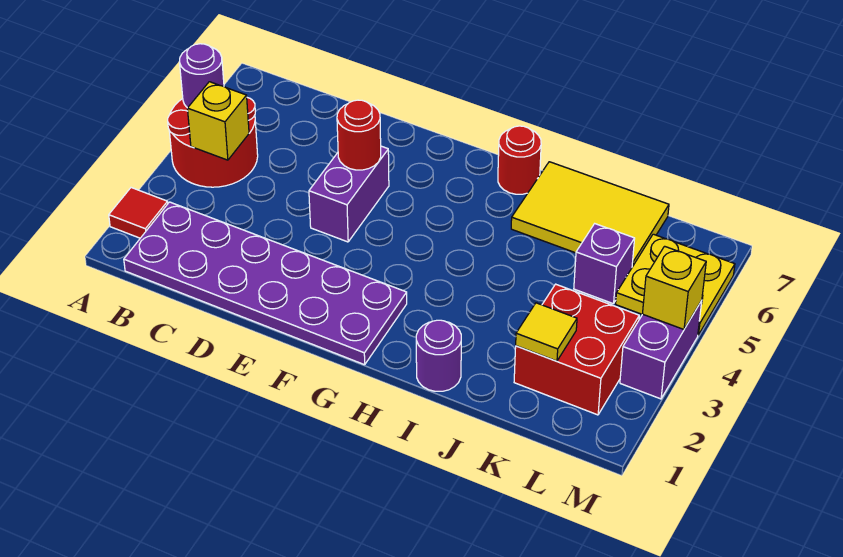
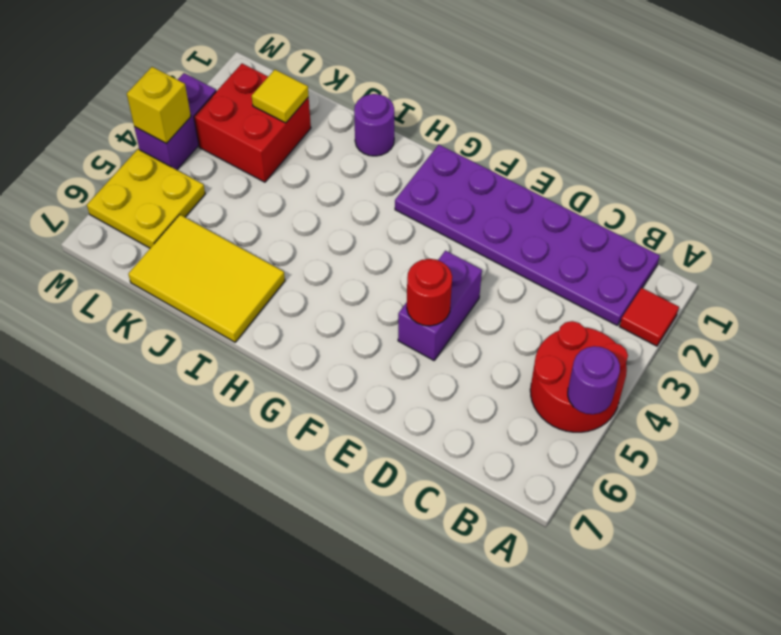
yellow 1x1 brick [187,82,249,160] -> none
red 1x1 round brick [498,126,541,194] -> none
purple 1x1 brick [574,224,635,304] -> none

